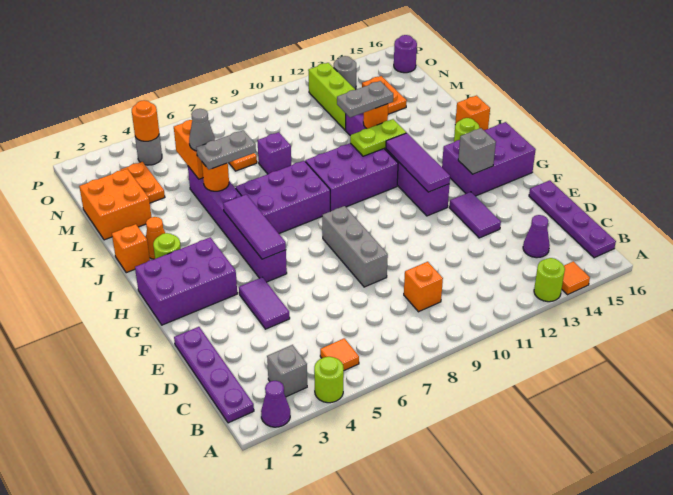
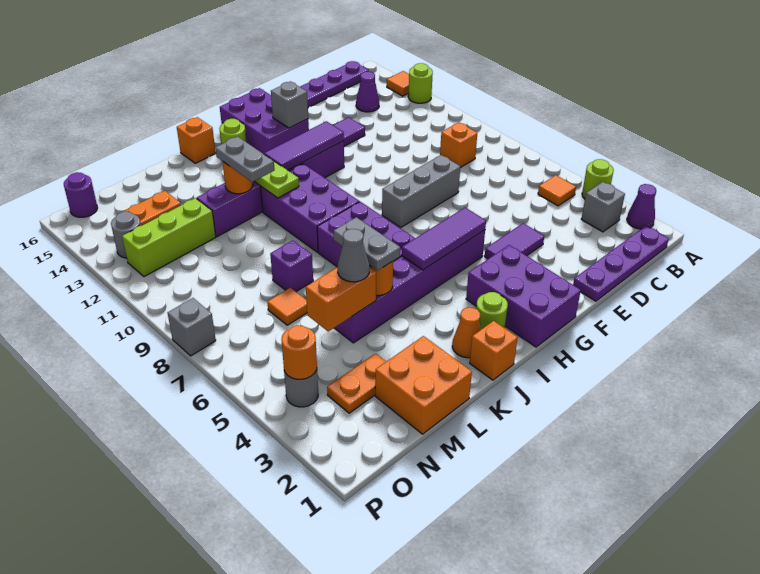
none -> grey 1x1 brick [168,298,216,356]

